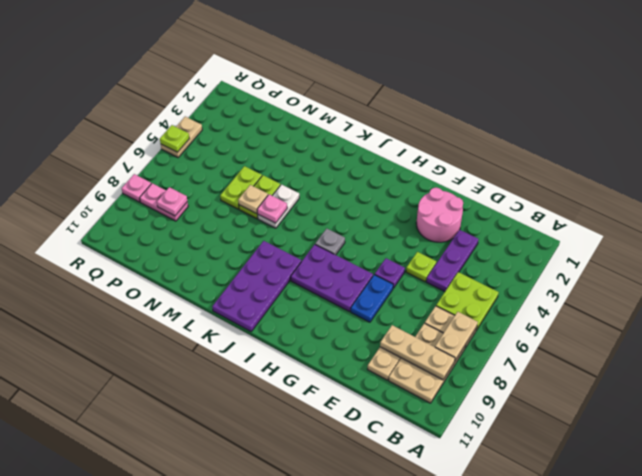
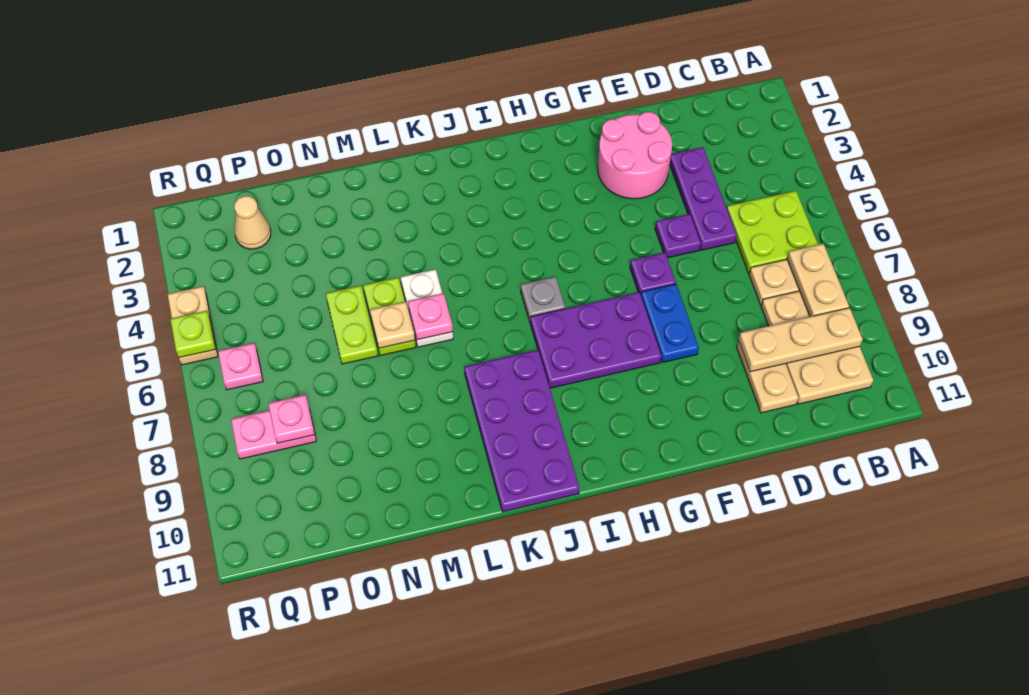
lime 1x1 plate [406,252,436,282] -> purple 1x1 plate [655,214,701,258]
none -> tan 1x1 cone [234,196,271,249]
pink 1x1 plate [122,174,151,202] -> pink 1x1 plate moved to [218,343,263,390]

